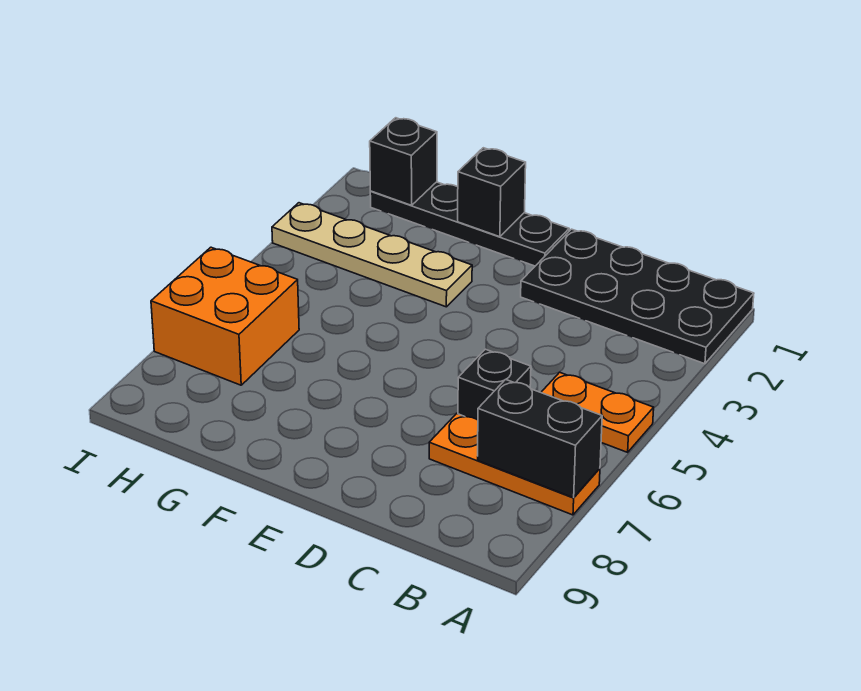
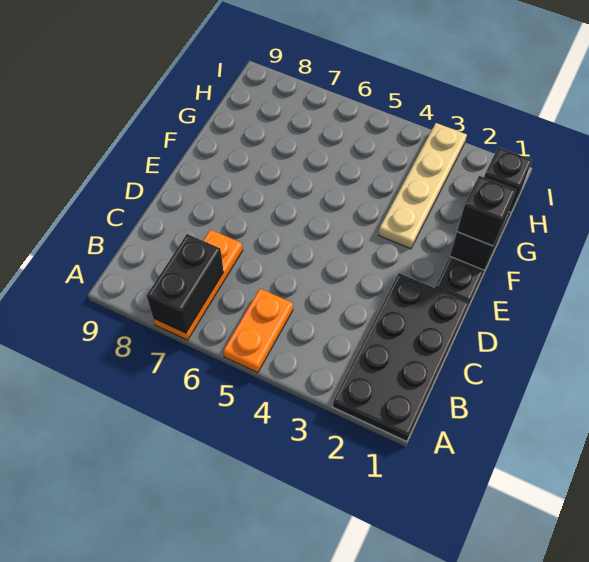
black 1x1 brick [458,349,531,420] -> black 1x1 brick moved to [457,176,516,246]
orange 2x2 brick [151,247,299,385] -> none

